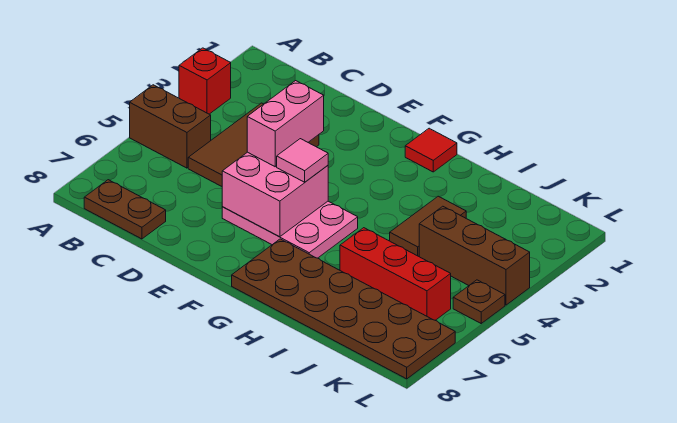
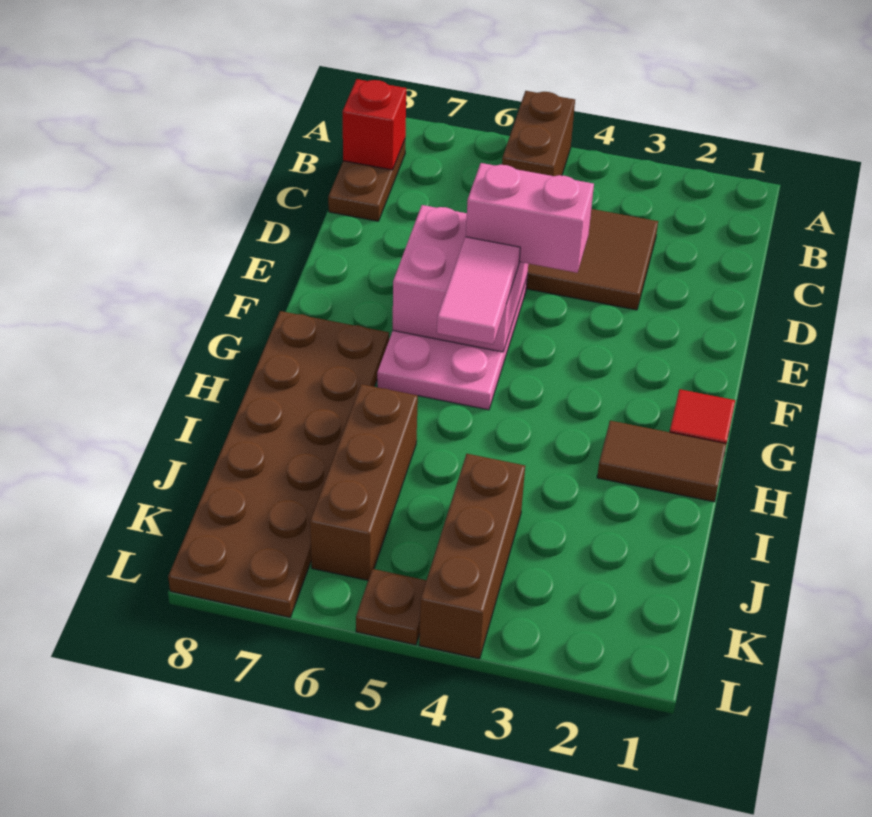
red 1x1 brick [179,48,231,114] -> red 1x1 brick moved to [343,79,406,170]
pink 1x1 tile [277,139,328,182] -> pink 1x2 tile [437,237,520,344]
brown 1x2 tile [390,196,466,256] -> brown 1x2 tile moved to [597,421,726,502]
red 1x3 brick [340,228,451,320] -> brown 1x3 brick [310,384,418,580]

